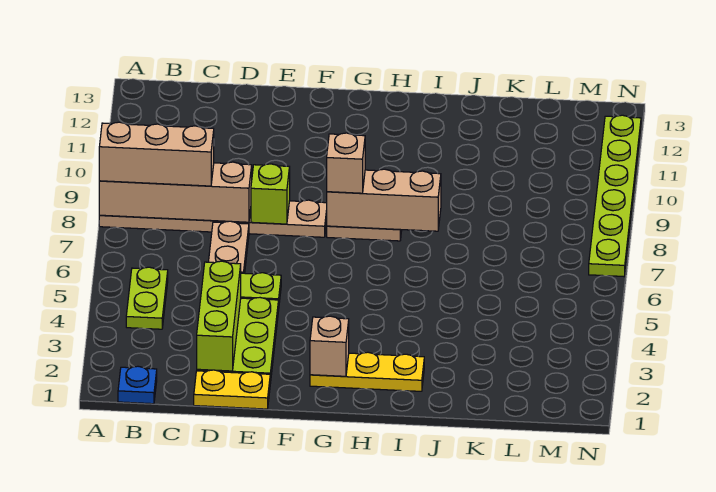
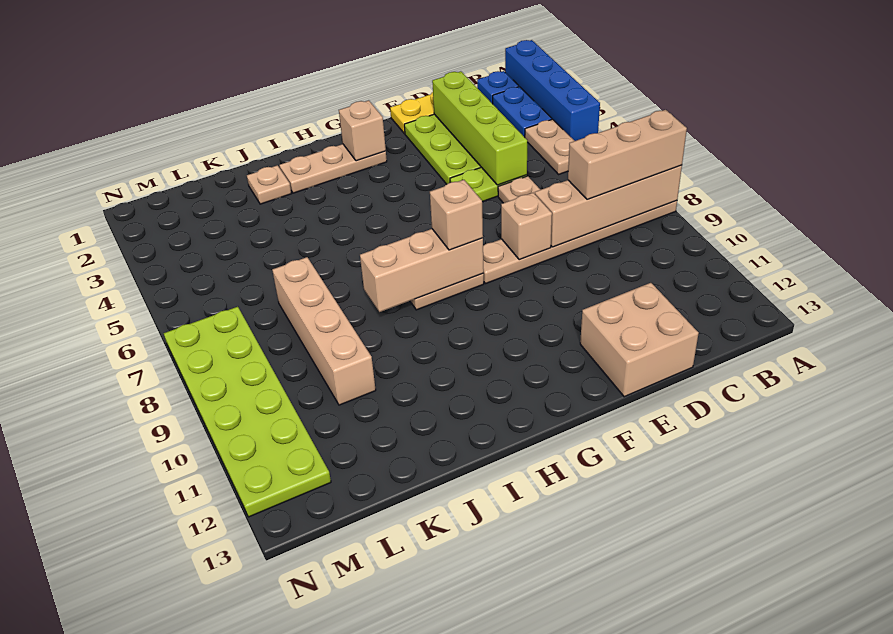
none -> blue 1x4 brick [505,40,600,141]
none -> blue 1x2 plate [493,87,552,137]
lime 1x2 plate [126,267,168,329] -> tan 1x2 plate [525,119,574,174]
lime 1x3 brick [197,261,241,371] -> lime 1x4 brick [432,71,527,185]
none -> tan 2x2 brick [580,283,699,397]
lime 1x1 brick [251,164,290,224] -> tan 1x1 brick [501,193,552,260]
yellow 1x3 plate [310,352,424,391] -> tan 1x3 plate [279,144,387,193]
none -> tan 1x1 plate [247,165,292,204]
none -> tan 1x4 brick [272,257,376,405]
lime 1x6 plate [589,115,641,277] -> lime 2x6 plate [164,307,331,517]

